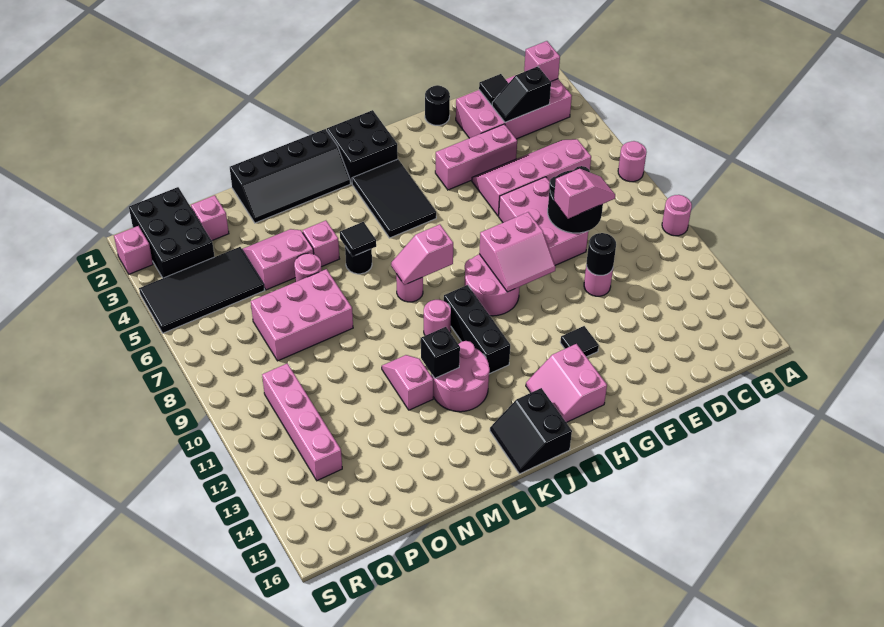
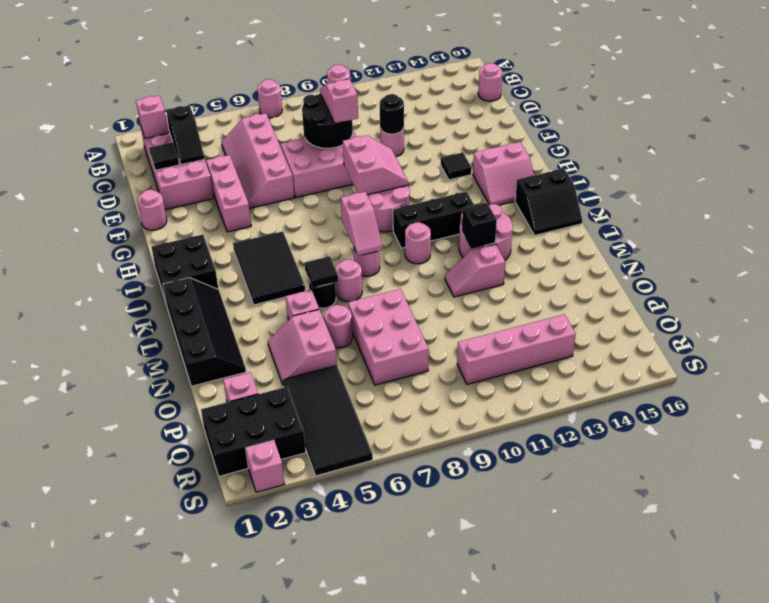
none -> pink 1x1 round brick [478,63,502,101]
black 1x1 round brick [425,85,450,125] -> pink 1x1 round brick [138,190,167,230]
black 2x3 tile [352,159,436,238] -> black 2x3 tile turned to [233,231,305,305]
none -> pink 1x1 round brick [335,260,362,302]

